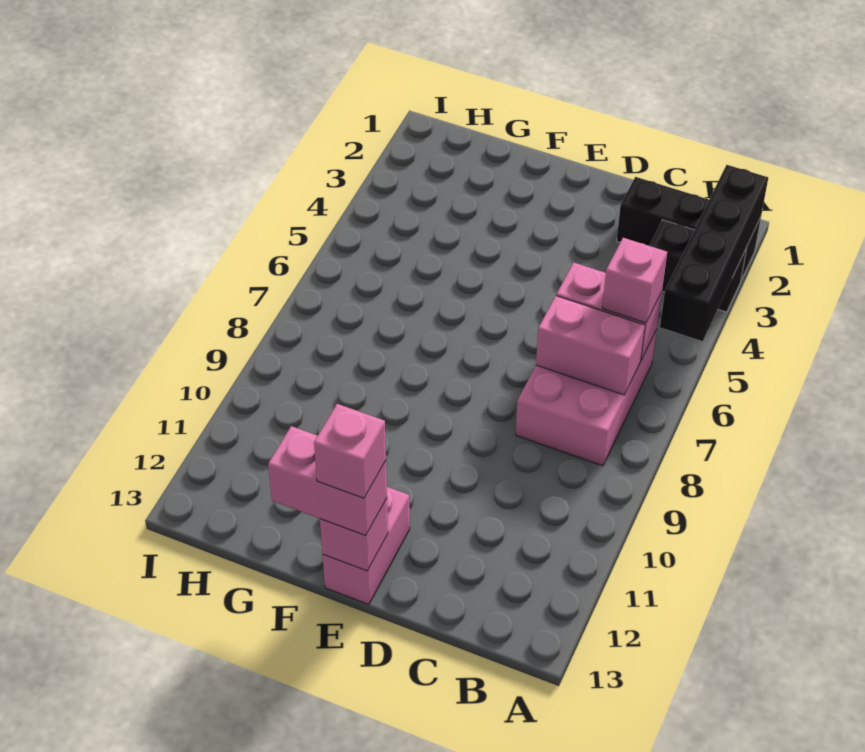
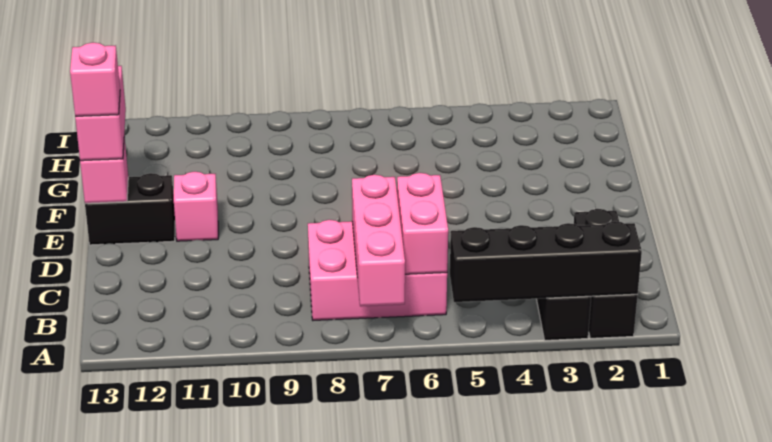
pink 1x1 brick [602,238,667,323] -> pink 1x1 brick moved to [174,172,218,241]
pink 1x2 brick [536,296,645,395] -> pink 1x3 brick [352,175,405,306]
pink 1x2 brick [323,487,410,604] -> black 1x2 brick [85,173,175,245]

